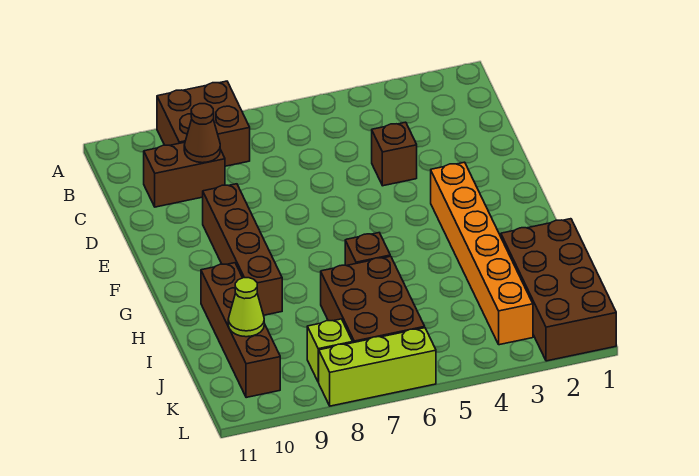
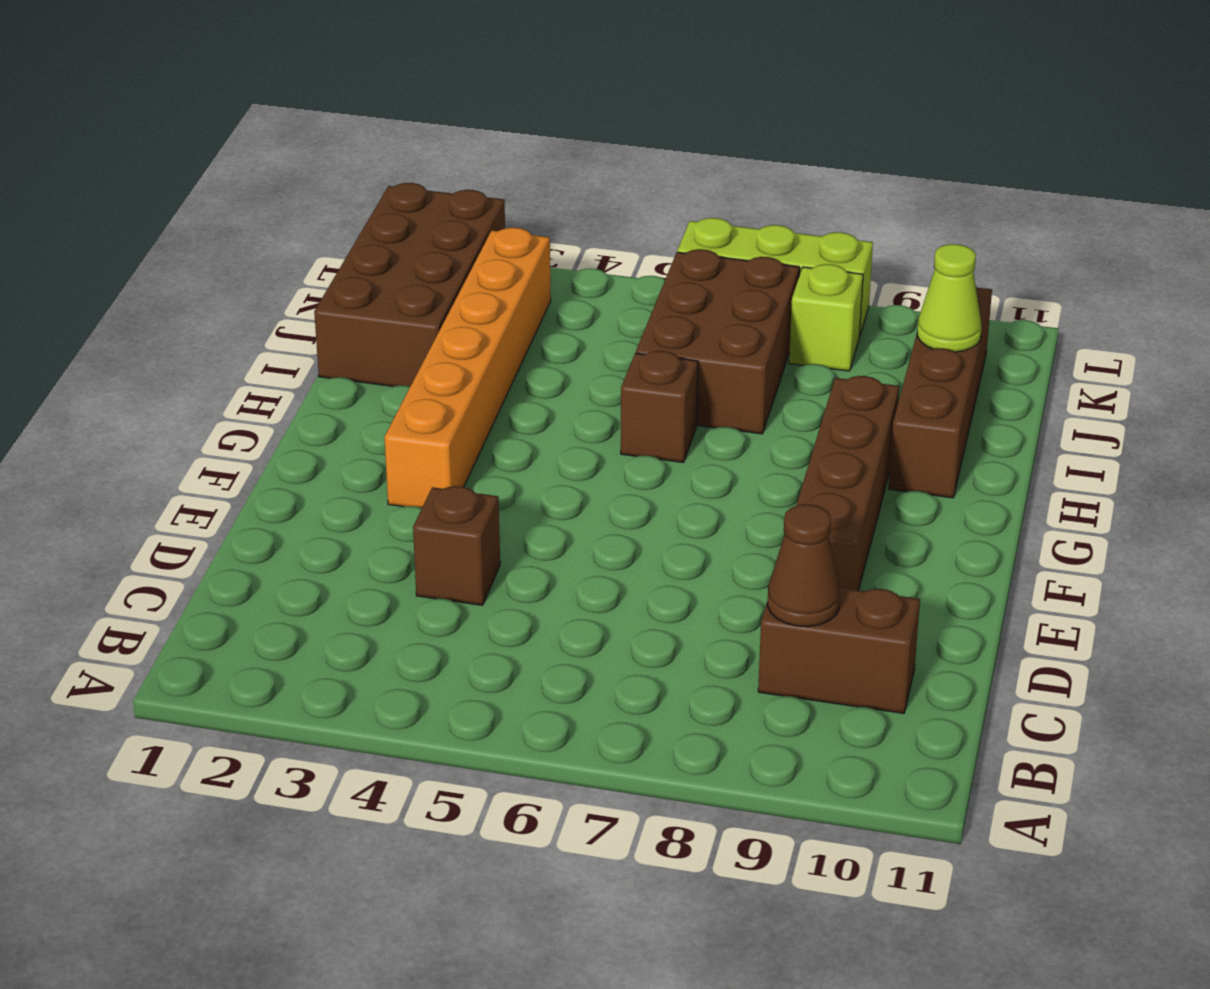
brown 2x2 brick [157,81,250,166] -> none

